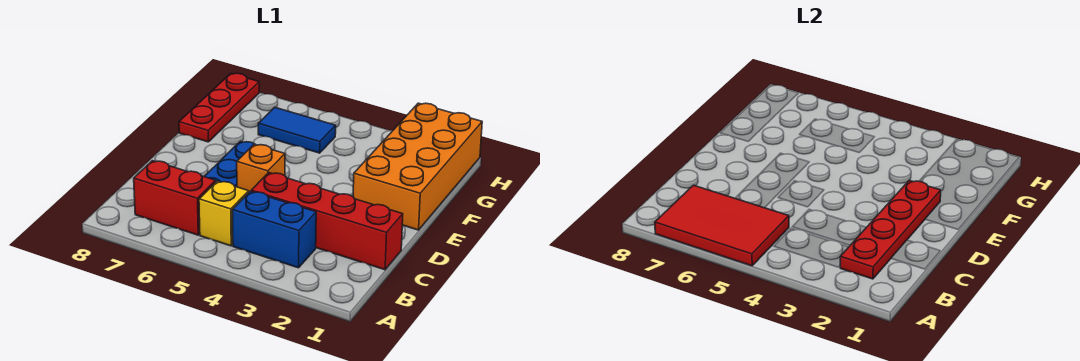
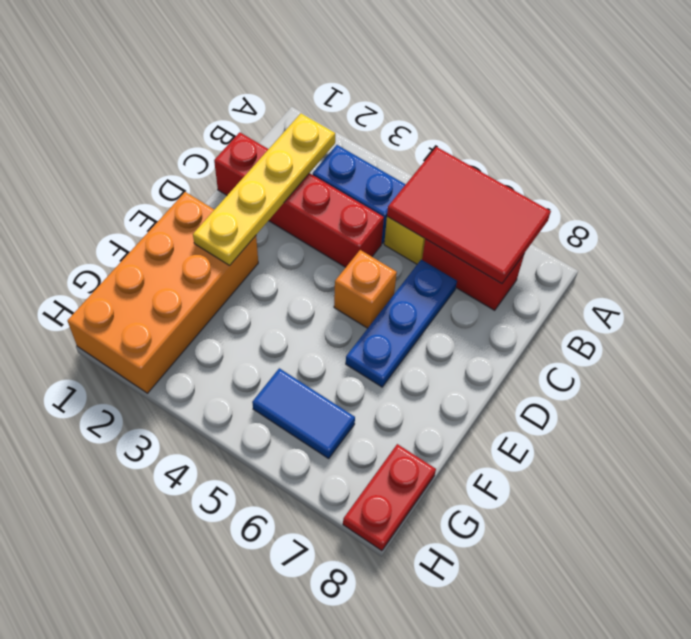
red 1x4 plate [840,180,941,279] -> yellow 1x4 plate [193,113,335,265]
red 1x3 plate [179,73,259,142] -> red 1x2 plate [343,444,436,551]

